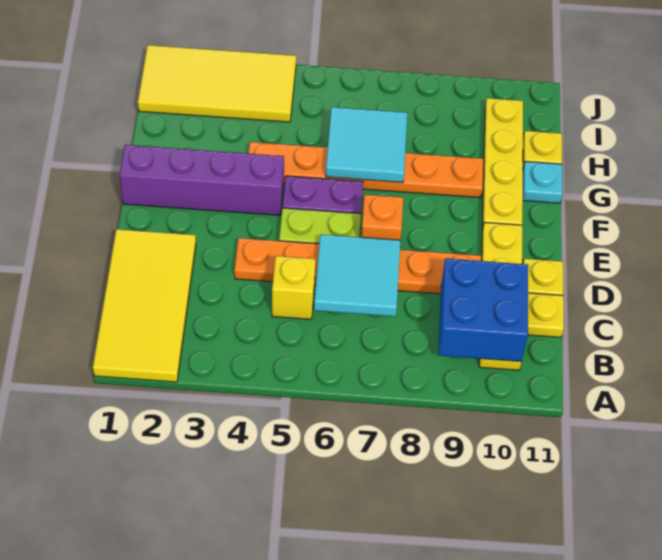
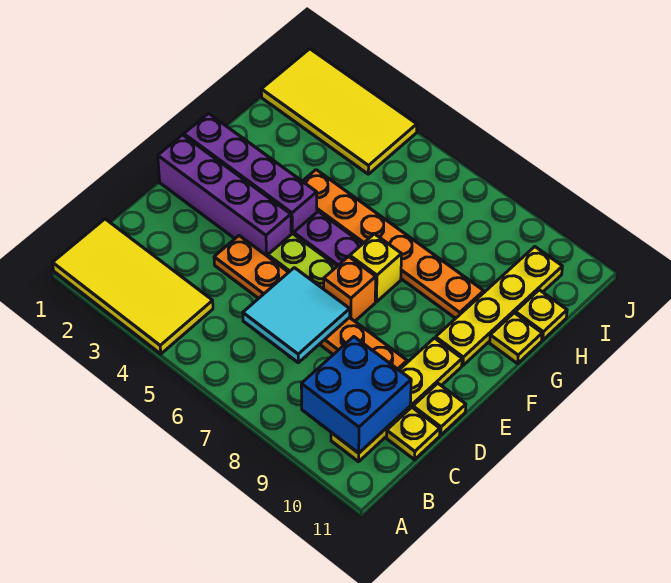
yellow 2x4 tile [93,229,196,382] -> yellow 2x4 tile turned to [53,219,213,354]
yellow 1x1 brick [272,256,316,319] -> yellow 1x1 brick moved to [350,234,402,302]
none -> purple 1x4 brick [158,135,291,256]
cyan 2x2 tile [326,107,407,182] -> none
cyan 1x1 plate [523,162,562,203] -> yellow 1x1 plate [490,313,542,364]

